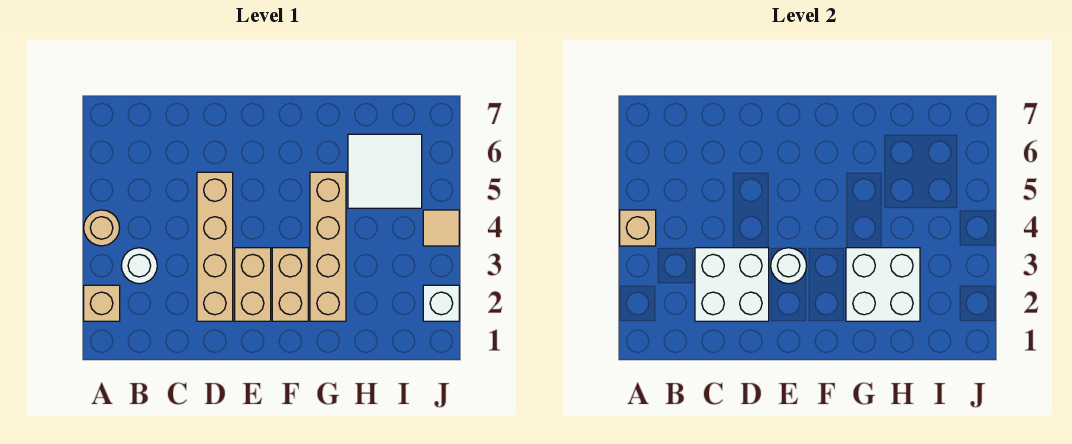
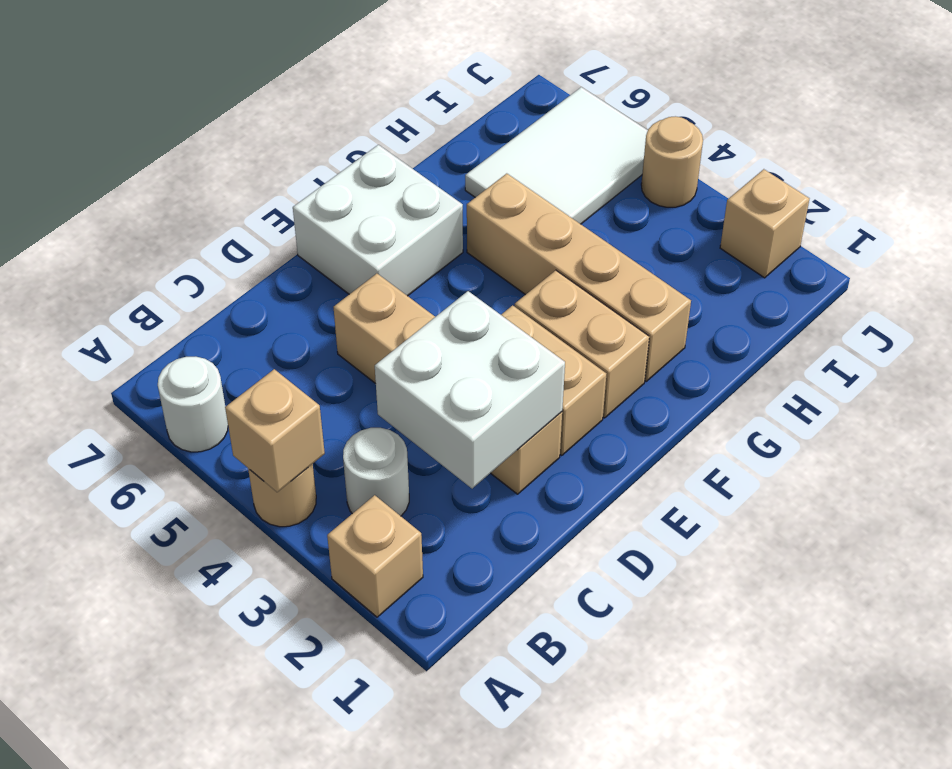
white 1x1 round brick [771,248,807,284] -> white 1x1 round brick moved to [158,357,228,452]
white 2x2 brick [846,248,920,321] -> white 2x2 brick moved to [293,145,463,296]
white 2x2 tile [348,134,422,208] -> white 2x3 tile [465,87,648,224]
white 1x1 brick [423,285,459,321] -> tan 1x1 brick [720,169,809,278]
tan 1x1 tile [423,210,459,246] -> tan 1x1 round brick [641,116,703,207]

